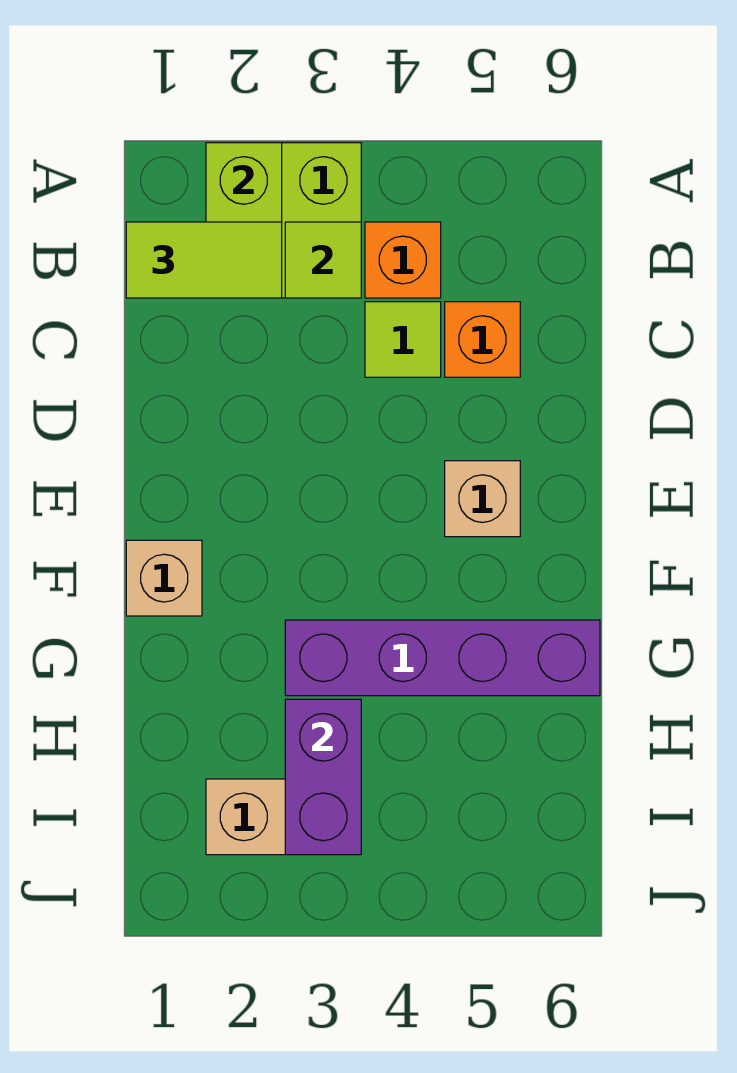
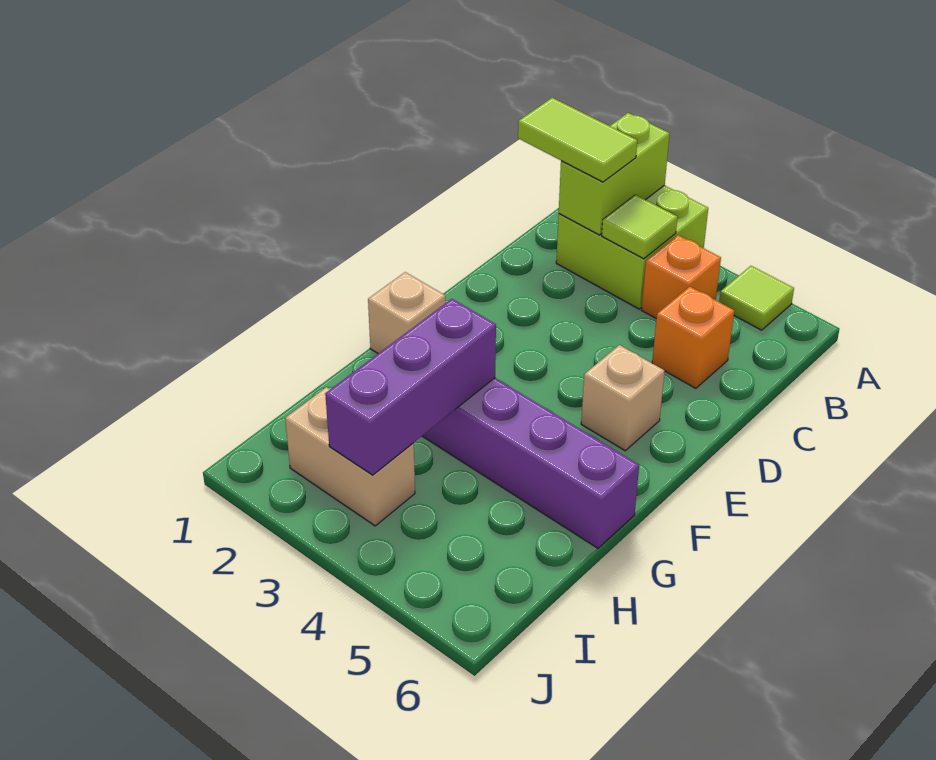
lime 1x1 tile [365,302,441,377] -> lime 1x1 tile moved to [719,266,794,330]
purple 1x2 brick [285,699,361,855] -> purple 1x3 brick [325,299,496,475]

